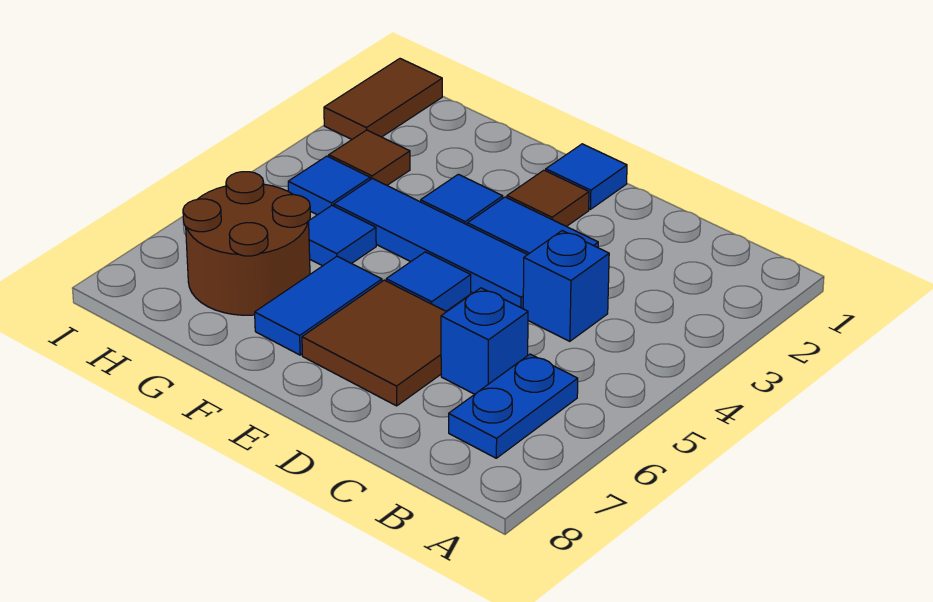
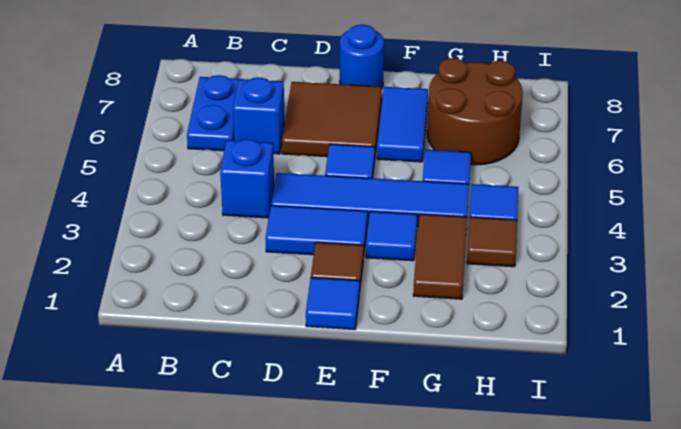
none -> blue 1x1 round brick [340,25,384,87]
brown 1x2 tile [324,59,442,139] -> brown 1x2 tile moved to [413,214,467,299]

